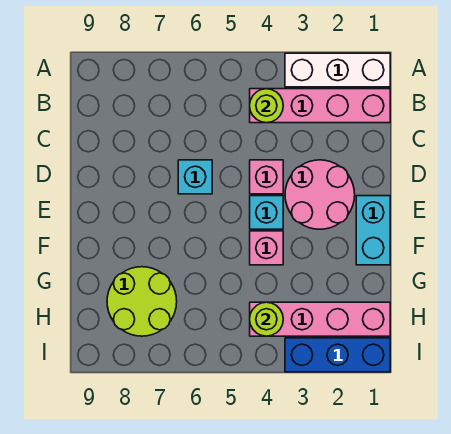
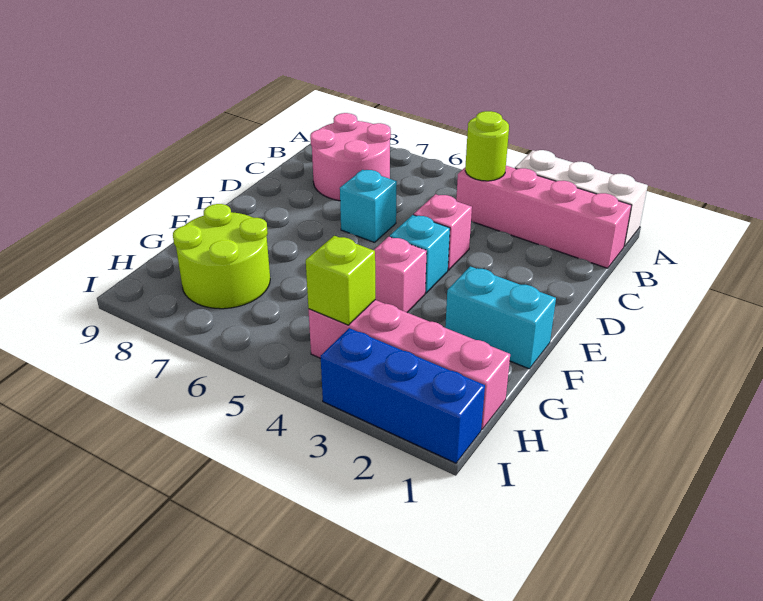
pink 2x2 round brick [285,160,355,229] -> pink 2x2 round brick moved to [310,113,391,201]
cyan 1x2 brick [356,196,390,265] -> cyan 1x2 brick turned to [445,266,556,369]
lime 1x1 round brick [250,302,283,336] -> lime 1x1 brick [306,236,375,325]

